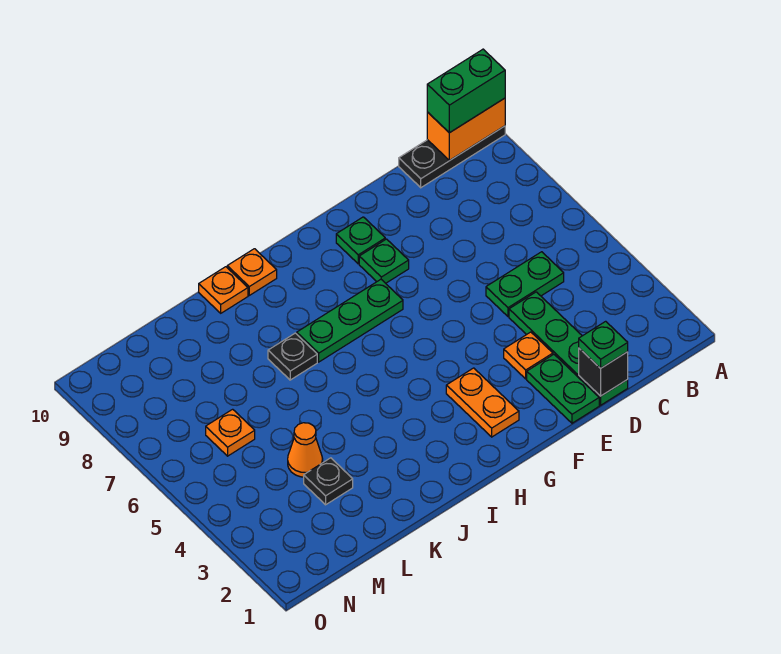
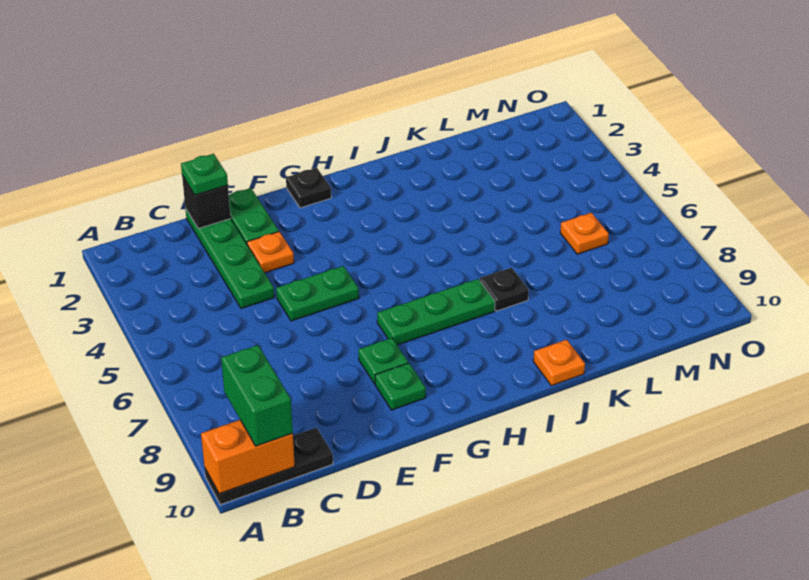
green 1x2 brick [427,49,505,133] -> green 1x2 brick turned to [221,345,293,446]
green 1x2 plate [486,252,564,316] -> green 1x2 plate moved to [276,266,359,321]
orange 1x2 plate [446,368,519,437] -> none
orange 1x1 plate [227,249,277,295] -> none
black 1x1 plate [304,458,353,505] -> black 1x1 plate moved to [286,168,331,208]
orange 1x1 cone [288,423,323,477] -> none

